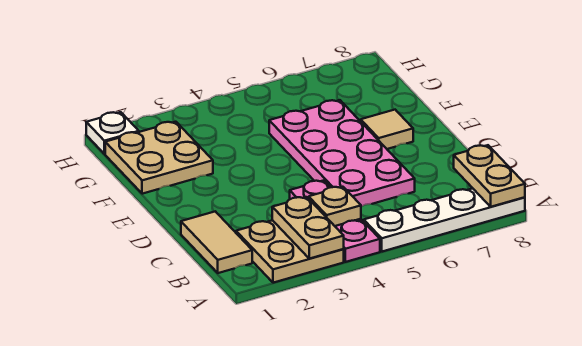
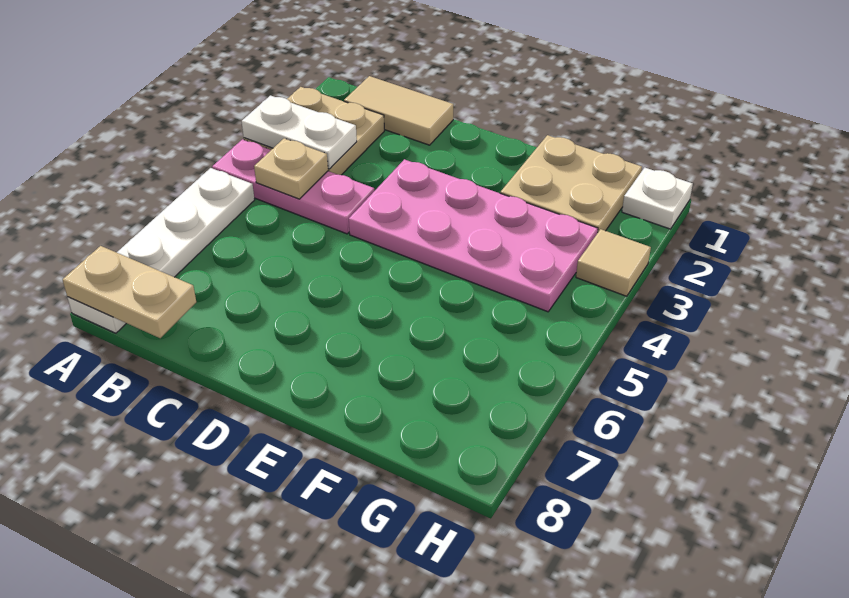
tan 1x2 plate [272,197,344,259] -> white 1x2 plate [242,96,357,169]
pink 2x4 plate [269,100,415,207] -> pink 2x4 plate moved to [349,159,598,312]
tan 1x1 tile [361,110,413,149] -> tan 1x1 tile moved to [576,229,651,296]

